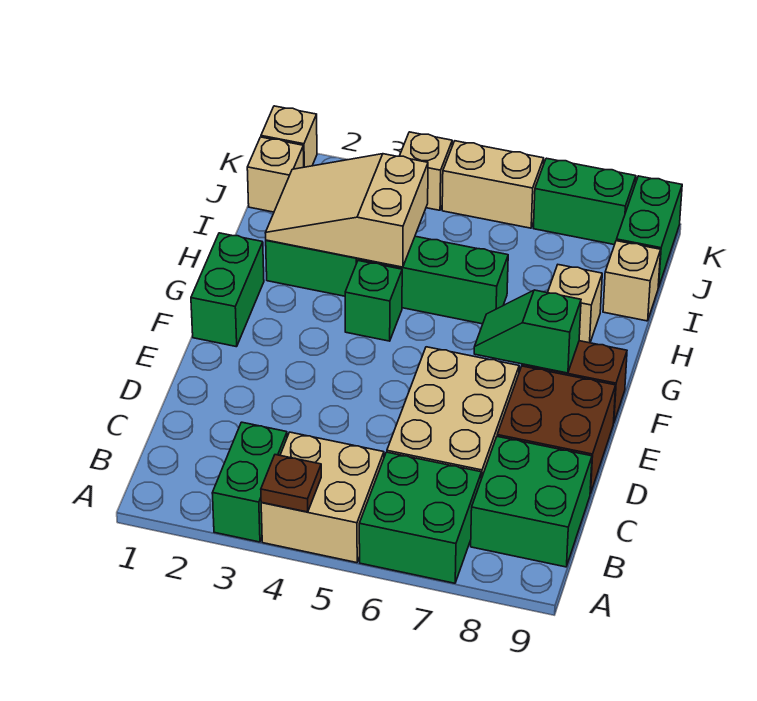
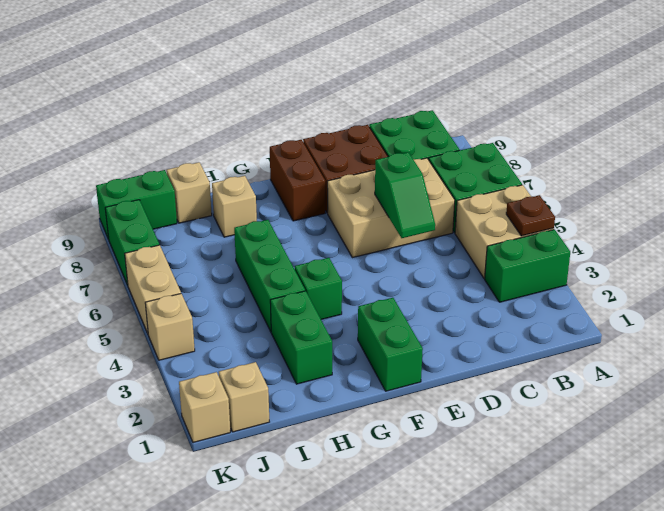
green 1x2 brick [191,233,264,347] -> green 1x2 brick turned to [358,298,423,391]
green 1x2 slope [474,290,581,373] -> green 1x2 slope moved to [375,152,435,238]
tan 2x3 slope [266,154,428,267] -> none

